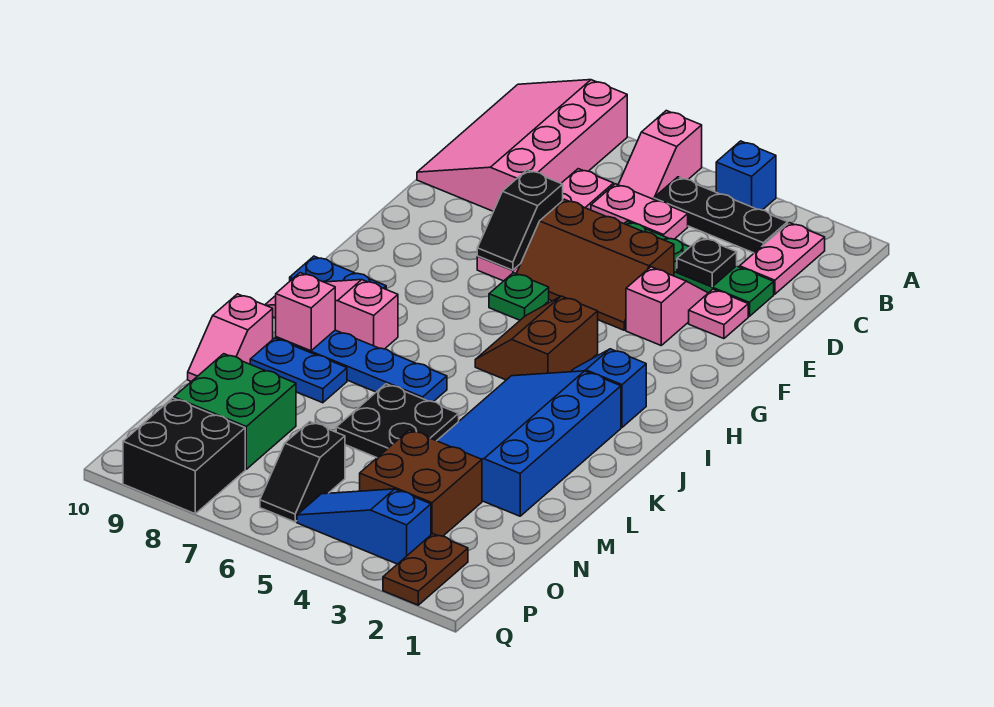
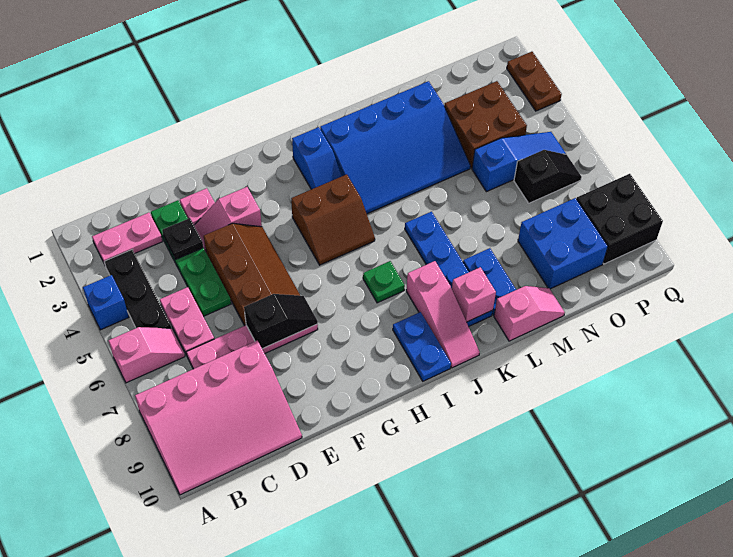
green 1x1 plate [489,273,549,320] -> green 1x1 plate moved to [363,261,405,303]
black 2x2 plate [336,384,459,458] -> none
green 2x2 brick [174,354,296,469] -> blue 2x2 brick [518,198,608,289]
brown 1x2 plate [383,534,468,605] -> brown 1x2 plate turned to [507,52,562,111]
blue 1x3 slope [297,489,431,564] -> blue 1x3 slope turned to [472,132,566,192]

